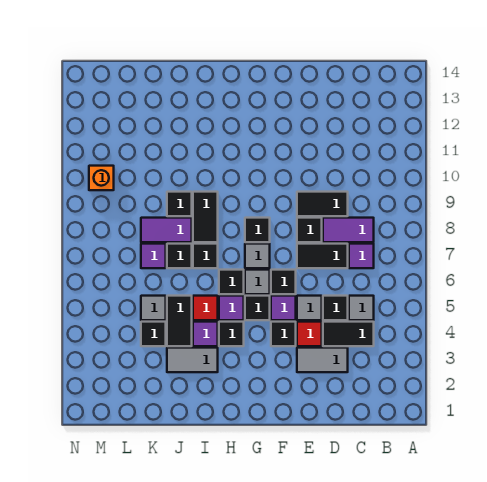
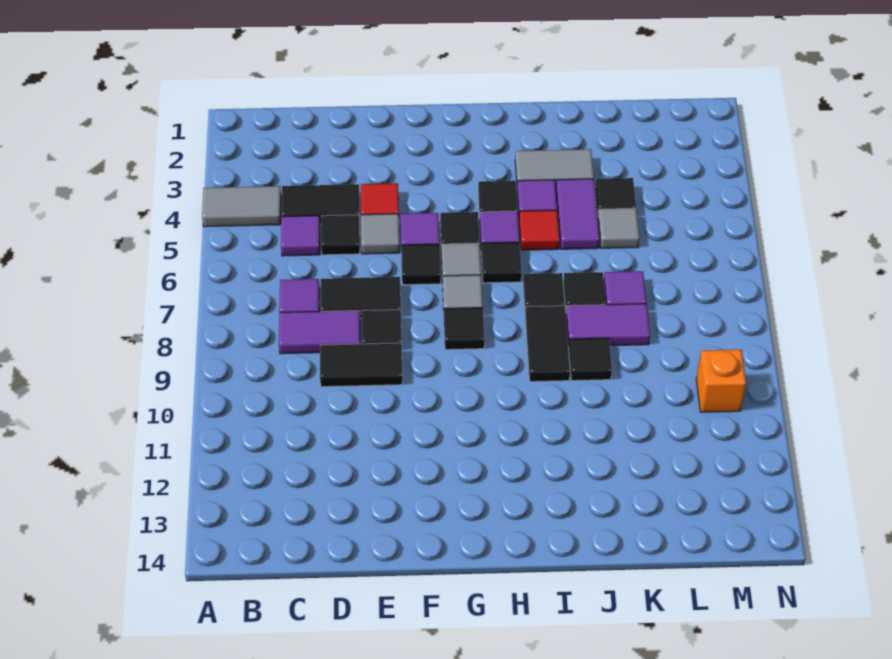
grey 1x1 tile [349,296,374,320] -> purple 1x1 tile [281,216,320,256]
grey 1x2 tile [297,348,348,372] -> grey 1x2 tile moved to [202,186,281,227]
black 1x1 tile [271,322,296,346] -> none
black 1x2 tile [167,296,192,346] -> purple 1x2 tile [556,179,600,249]

